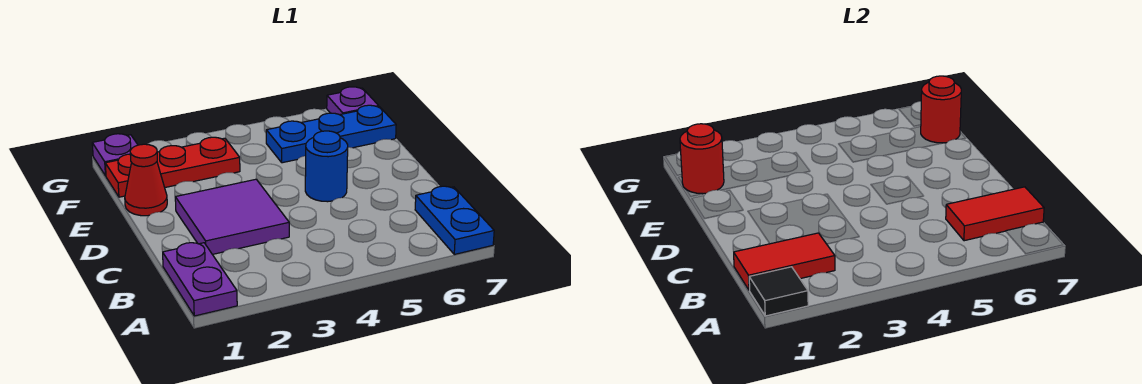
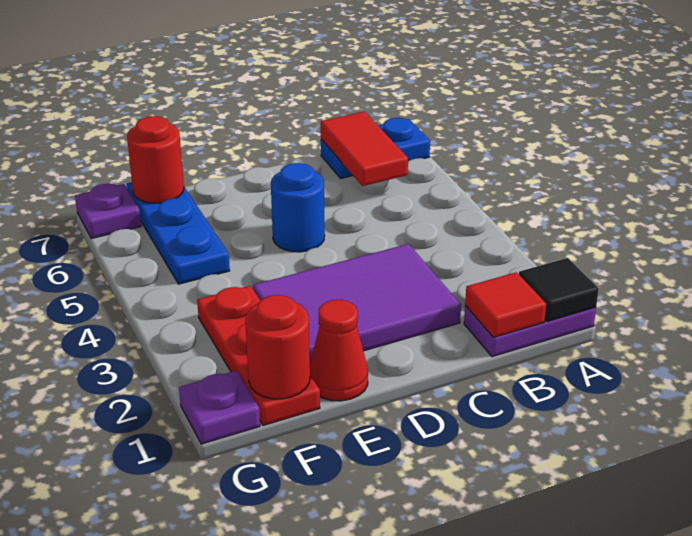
red 1x2 tile [734,233,835,290] -> red 1x1 tile [465,272,546,337]
purple 2x2 tile [175,179,289,255] -> purple 2x3 tile [253,244,461,362]

